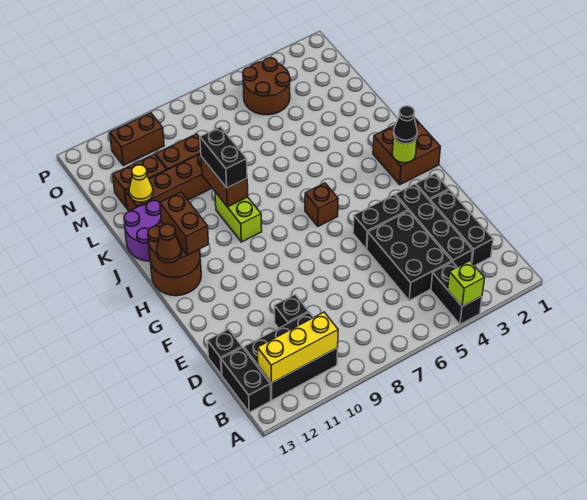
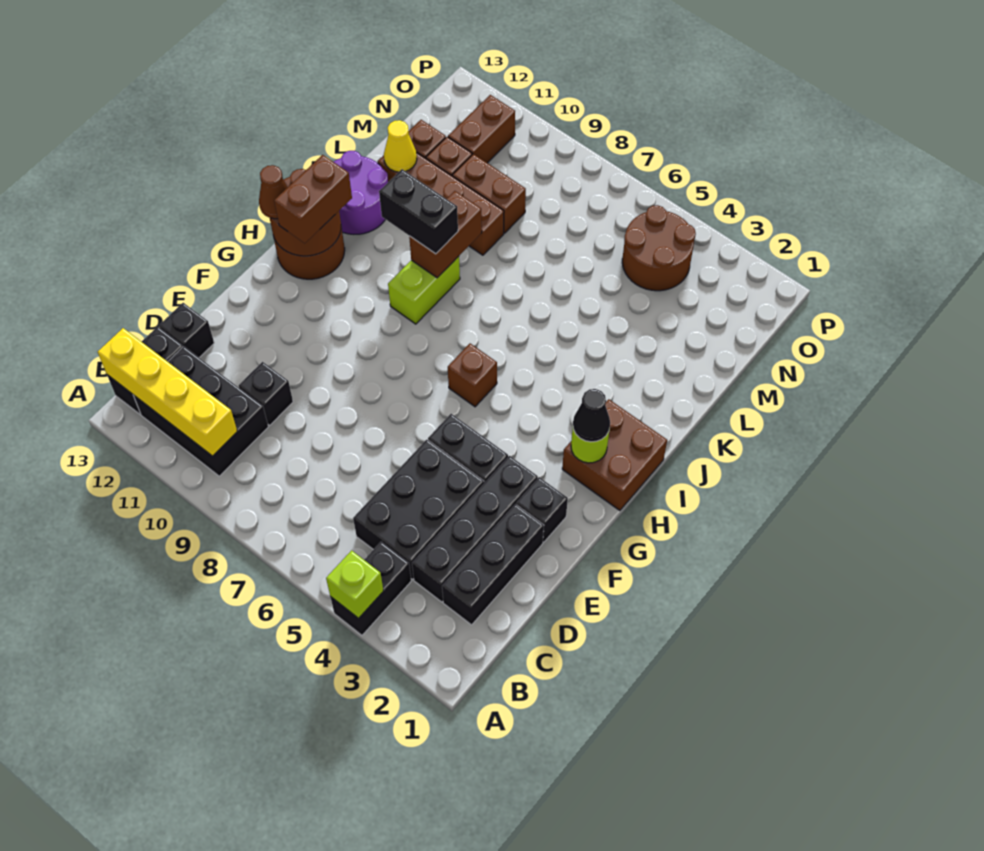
yellow 1x3 brick [257,312,338,383] -> yellow 1x4 brick [98,328,237,456]
black 1x2 brick [200,127,247,188] -> black 1x2 brick turned to [379,169,458,254]
brown 1x2 brick [110,113,164,166] -> brown 1x2 brick turned to [448,95,515,163]

